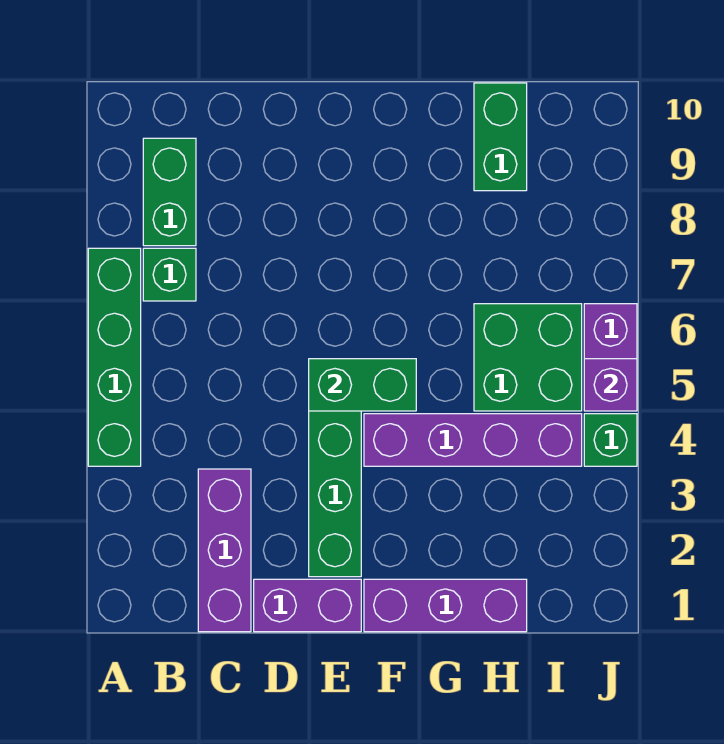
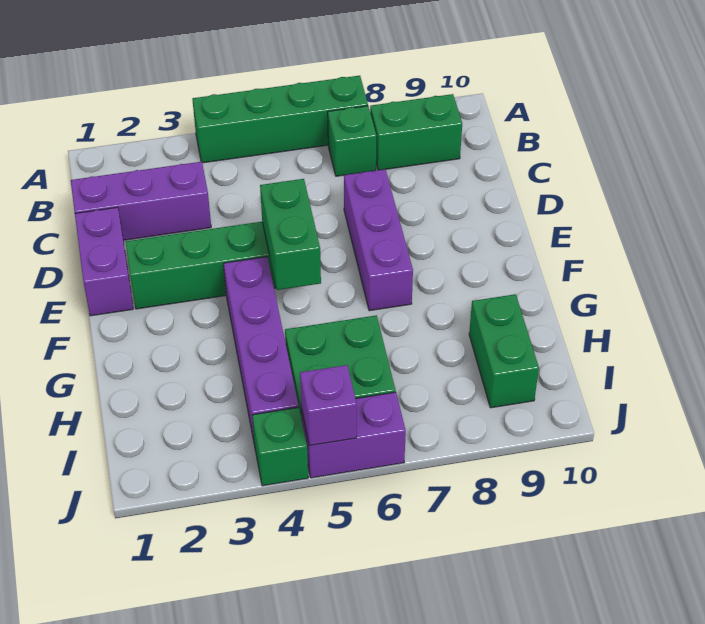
purple 1x3 brick [364,579,527,632] -> purple 1x3 brick moved to [344,169,413,311]
green 1x2 brick [474,83,527,191] -> green 1x2 brick turned to [469,294,539,408]

